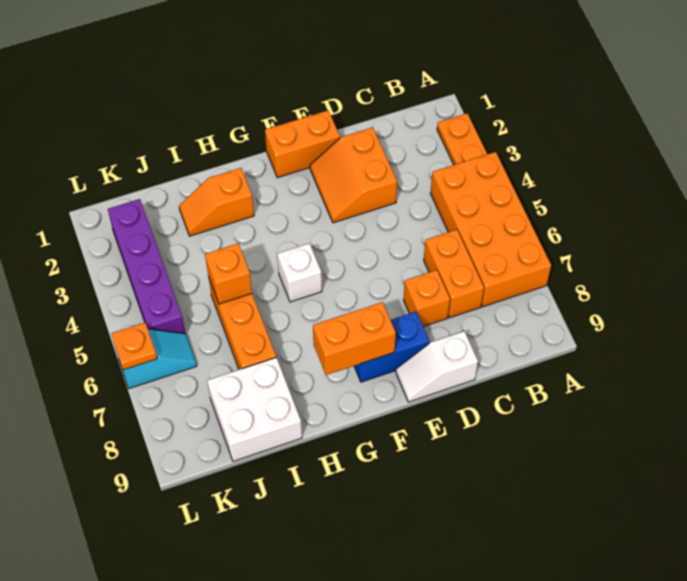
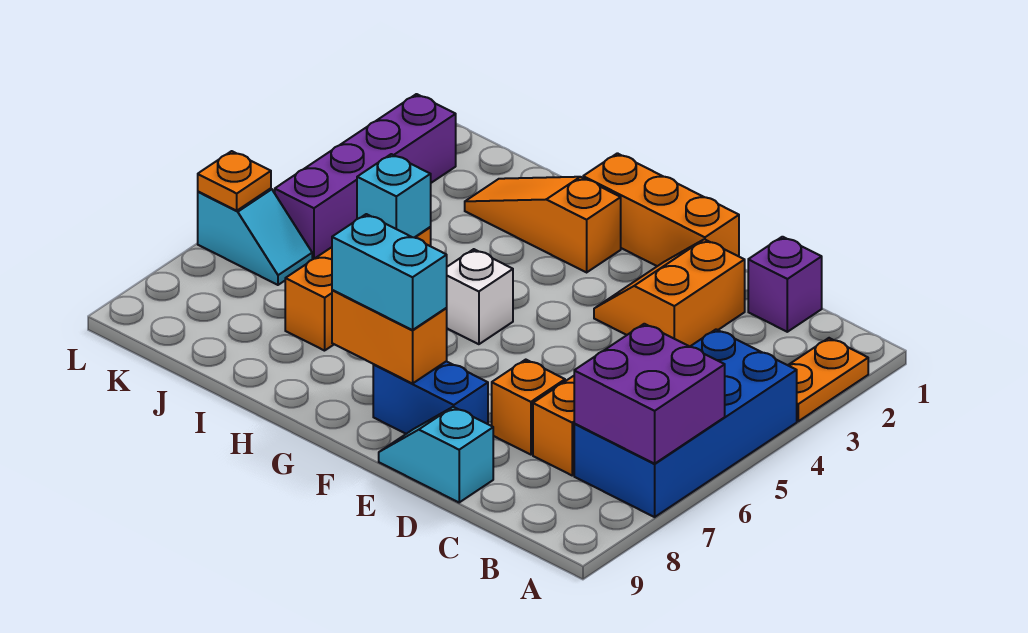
orange 2x4 brick [430,152,551,307] -> blue 2x4 brick [574,329,797,517]
none -> purple 2x2 brick [574,324,725,464]
none -> purple 1x1 brick [748,237,822,332]
white 1x2 slope [396,331,478,402] -> cyan 1x2 slope [379,407,493,502]
orange 1x2 brick [265,110,340,178] -> orange 1x3 brick [583,153,739,266]
none -> cyan 1x2 brick [332,214,447,330]
orange 1x2 slope [179,168,254,236] -> orange 1x3 slope [465,177,621,272]
orange 1x1 brick [205,243,252,304] -> cyan 1x1 brick [357,154,431,238]
white 2x2 brick [207,357,302,461] -> none

